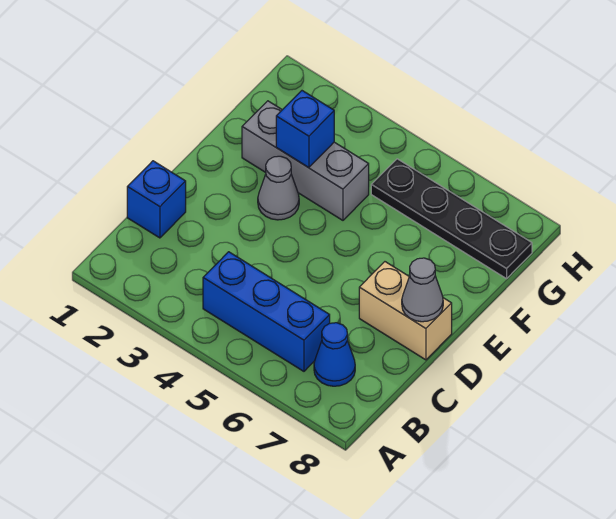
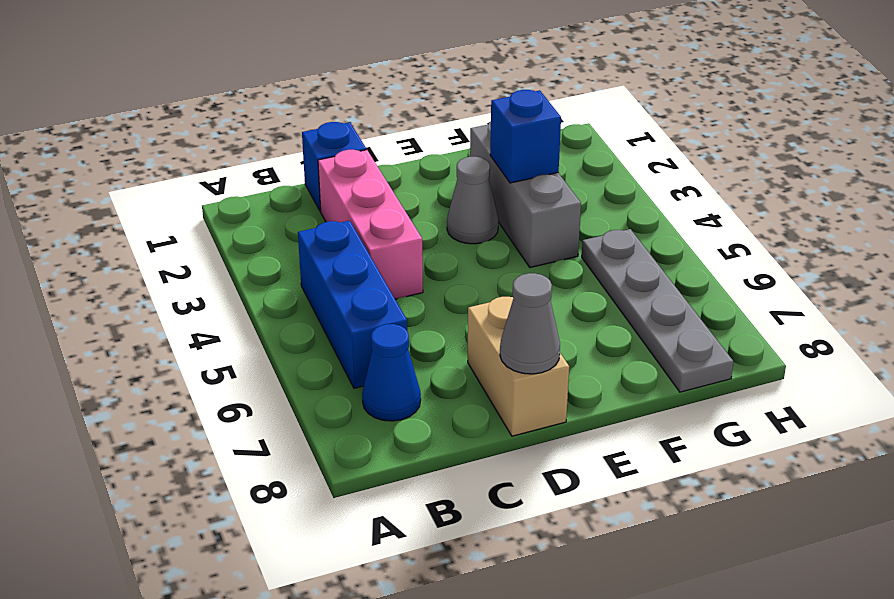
none -> pink 1x3 brick [318,150,423,299]
black 1x4 plate [371,159,532,279] -> grey 1x4 plate [582,229,733,392]

